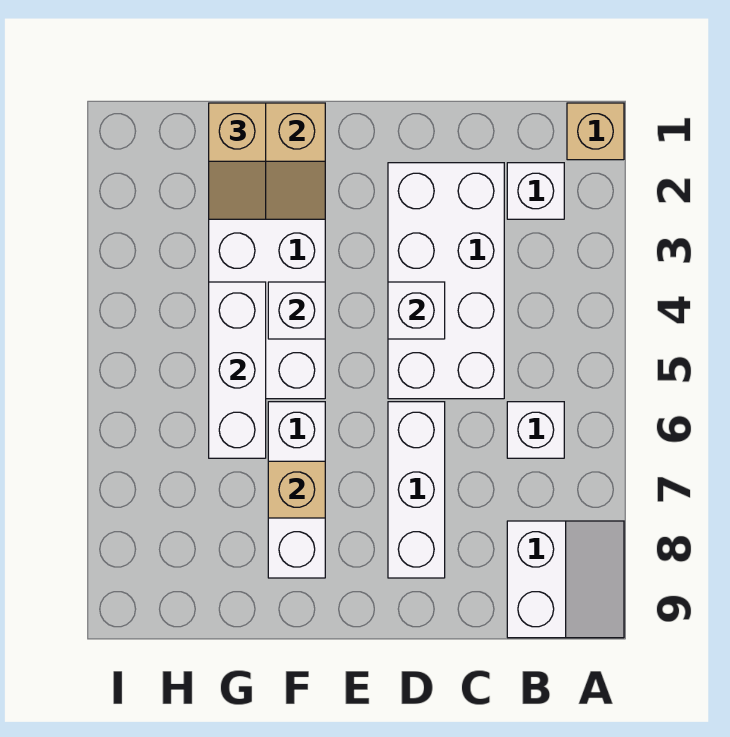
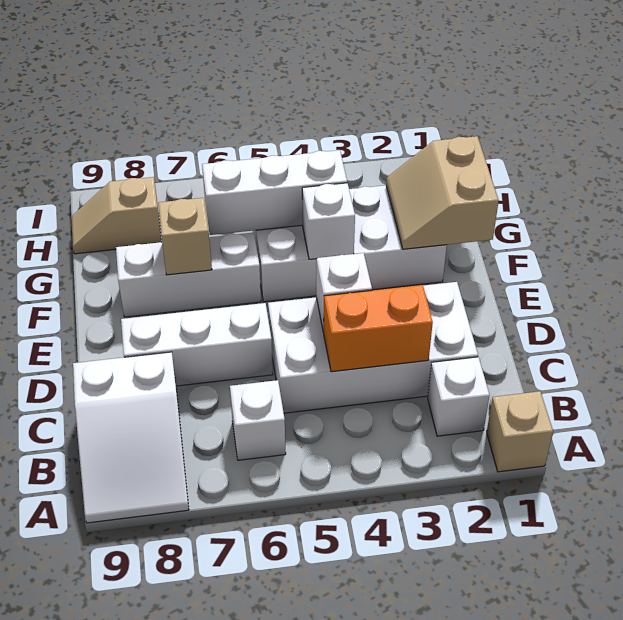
white 2x2 slope [507,521,624,638] -> white 2x3 slope [73,352,189,523]
none -> orange 1x2 brick [324,285,433,372]
tan 1x2 slope [209,103,266,219] -> tan 1x2 slope moved to [71,177,161,254]

